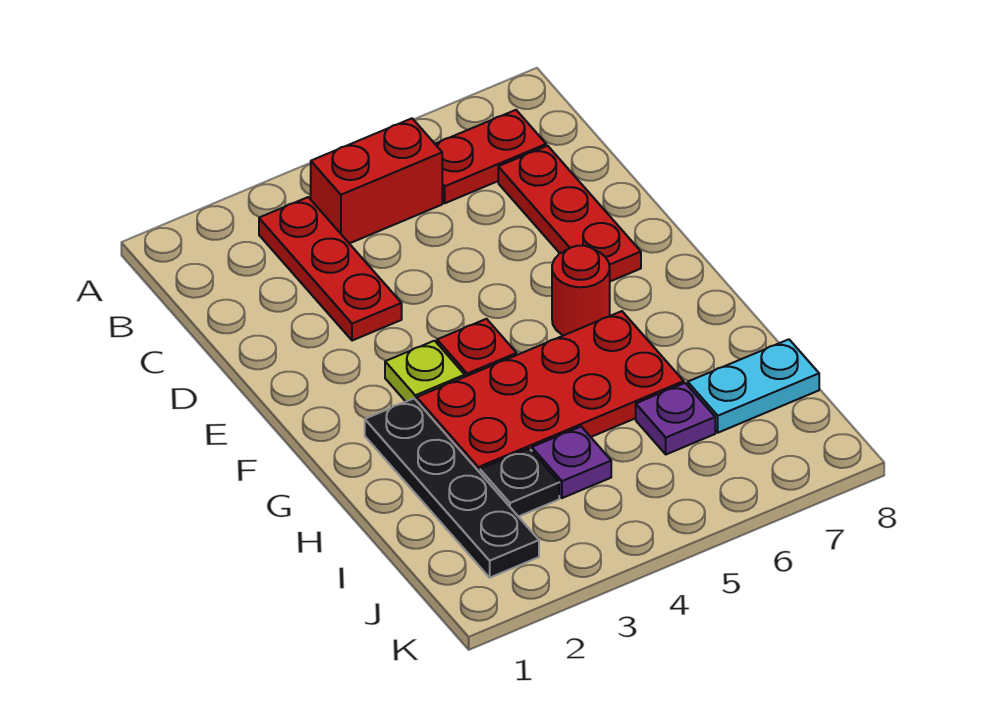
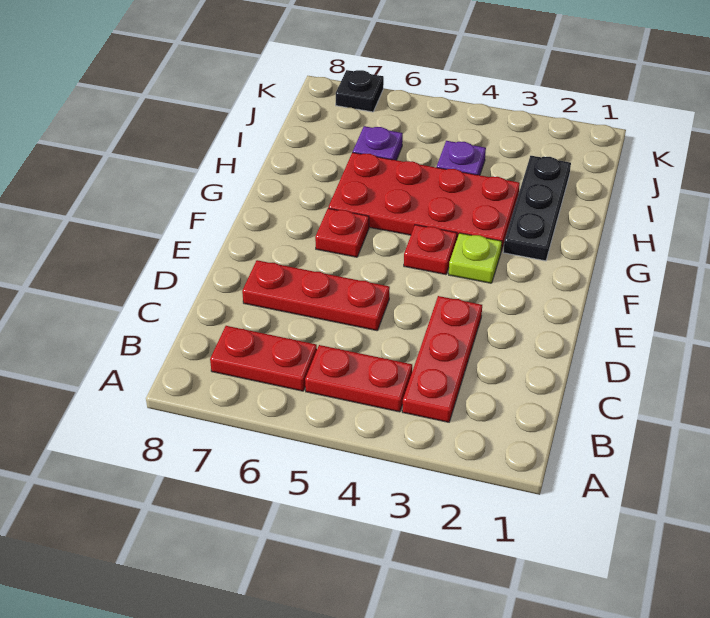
red 1x2 brick [311,118,442,244] -> red 1x2 plate [305,345,412,412]
red 1x3 plate [498,146,641,281] -> red 1x3 plate turned to [242,260,390,331]
red 1x1 round brick [552,246,610,335] -> red 1x1 plate [315,208,369,257]
black 1x4 plate [365,399,539,577] -> black 1x3 plate [503,156,571,261]
black 1x1 plate [480,448,559,517] -> black 1x1 plate moved to [336,70,384,112]
cyan 1x2 plate [688,339,819,433] -> none

